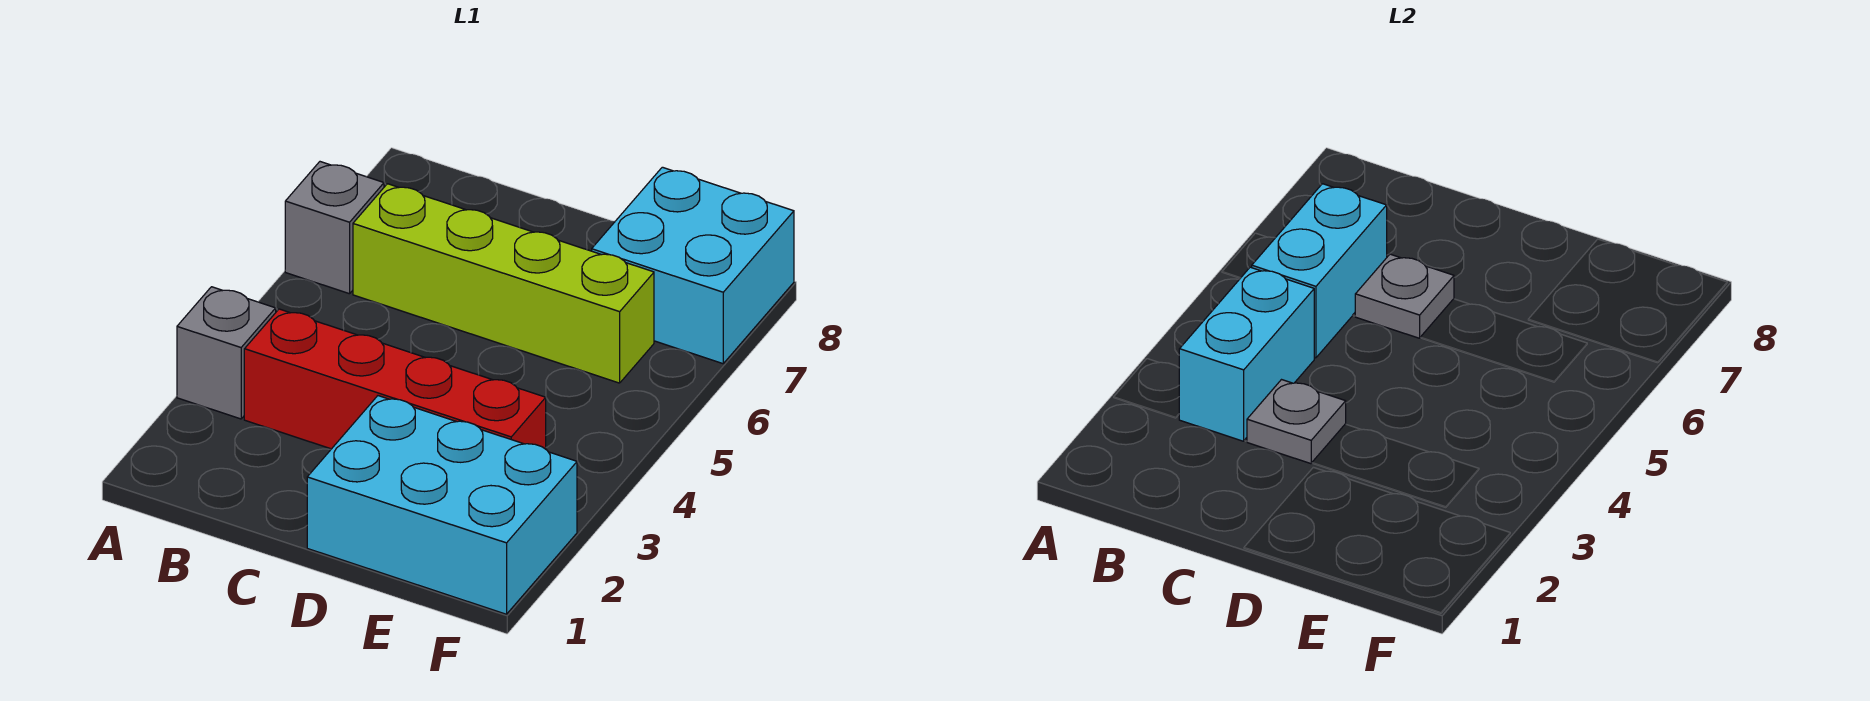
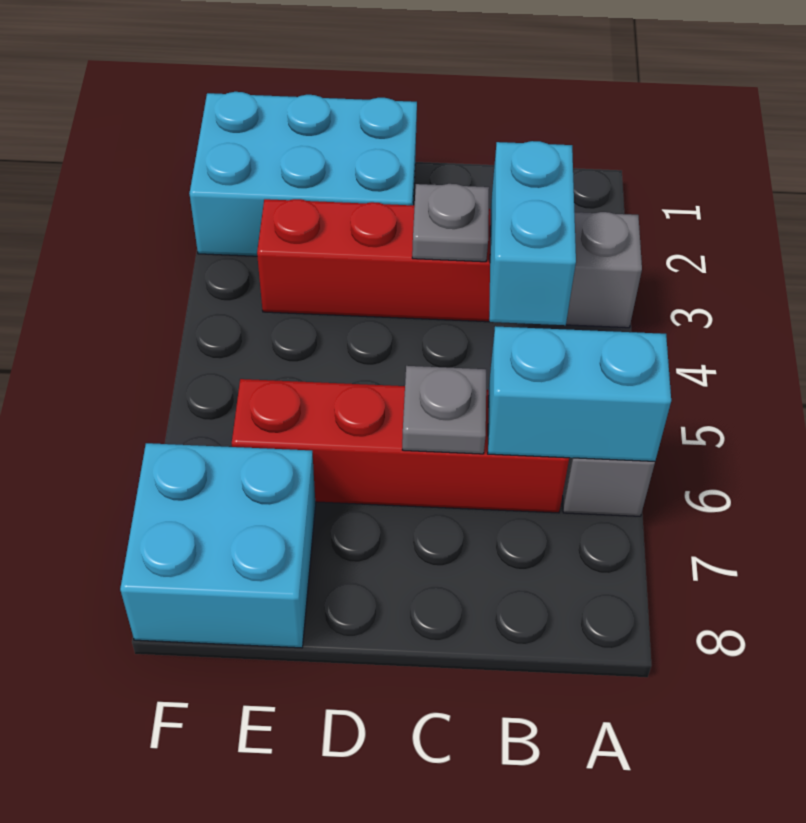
cyan 1x2 brick [1252,184,1387,358] -> cyan 1x2 brick turned to [488,326,671,461]
lime 1x4 brick [353,184,654,383] -> red 1x4 brick [232,379,569,513]

